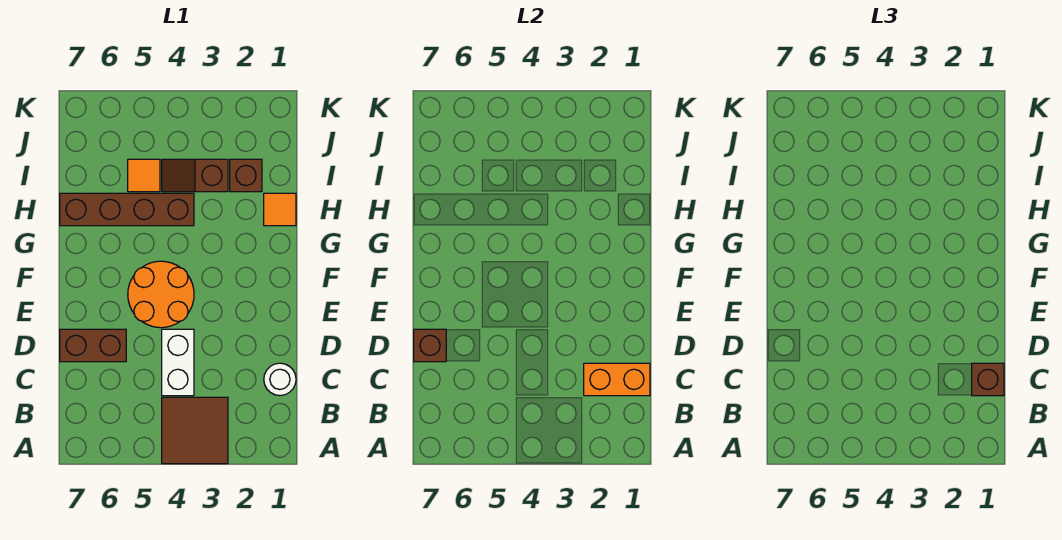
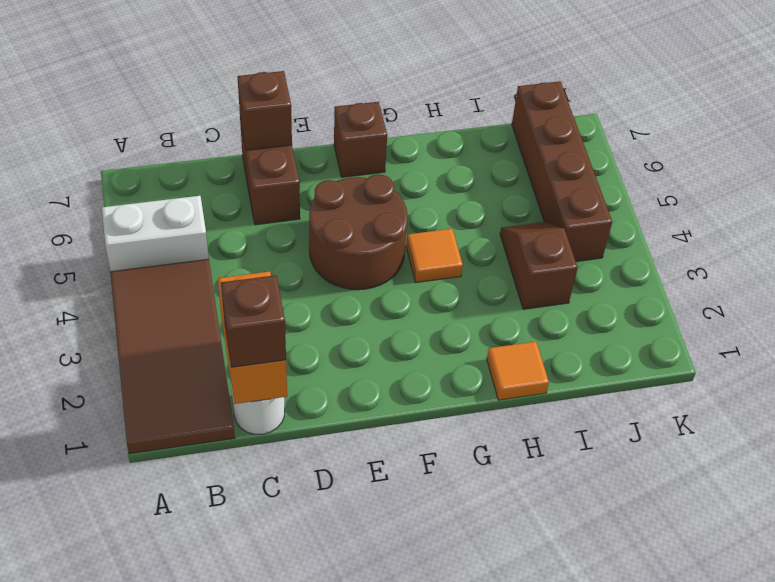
brown 2x2 tile [162,397,228,464] -> brown 2x4 tile [110,259,235,454]
white 1x2 brick [162,329,194,396] -> white 1x2 brick moved to [102,196,209,272]
orange 2x2 round brick [128,261,194,328] -> brown 2x2 round brick [309,174,408,290]
brown 1x4 brick [60,193,194,226] -> brown 1x4 brick moved to [512,82,612,261]
brown 1x1 brick [230,159,262,192] -> brown 1x1 brick moved to [334,102,387,177]
orange 1x1 tile [128,159,160,192] -> orange 1x1 tile moved to [406,229,463,282]

